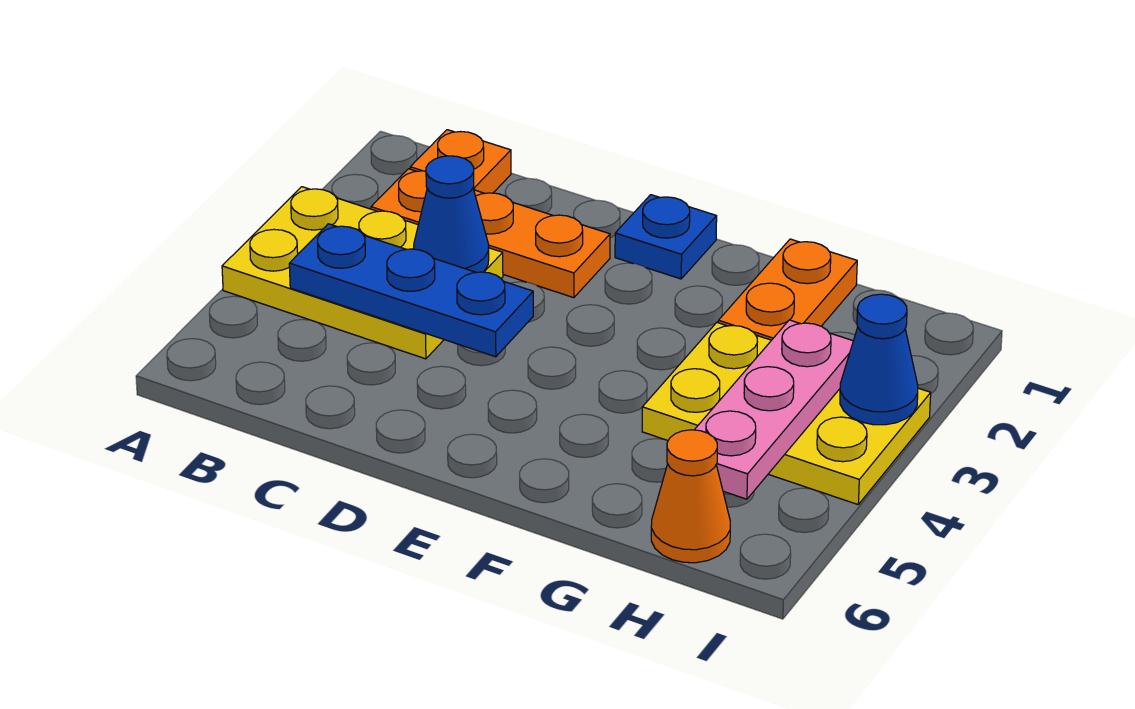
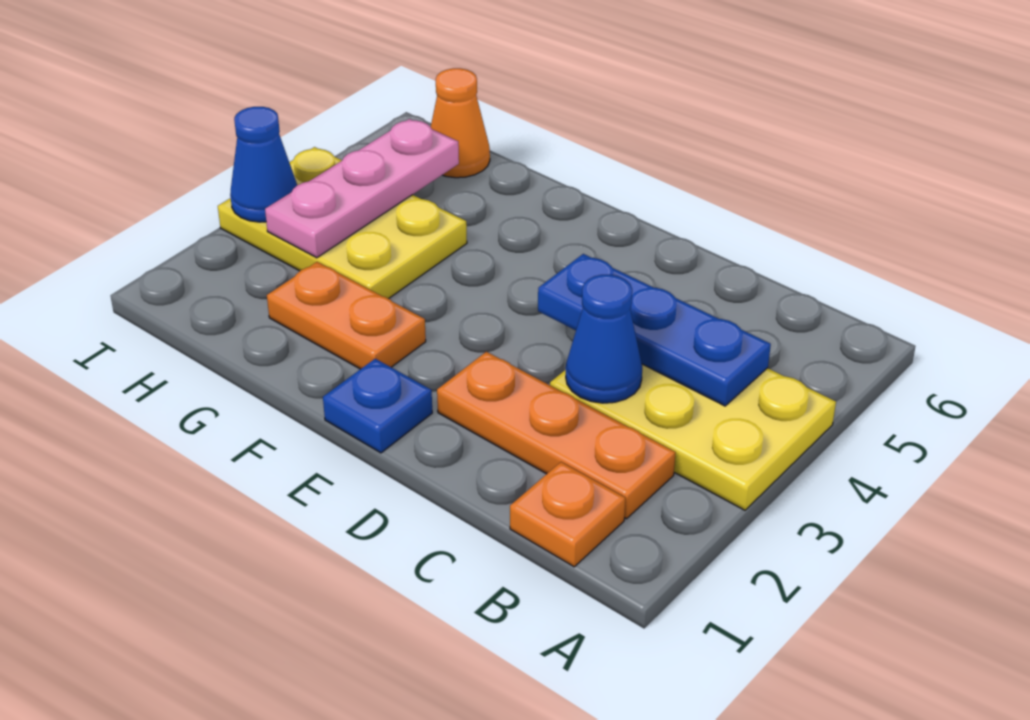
orange 1x2 plate [718,239,857,340] -> orange 1x2 plate turned to [267,262,426,369]

